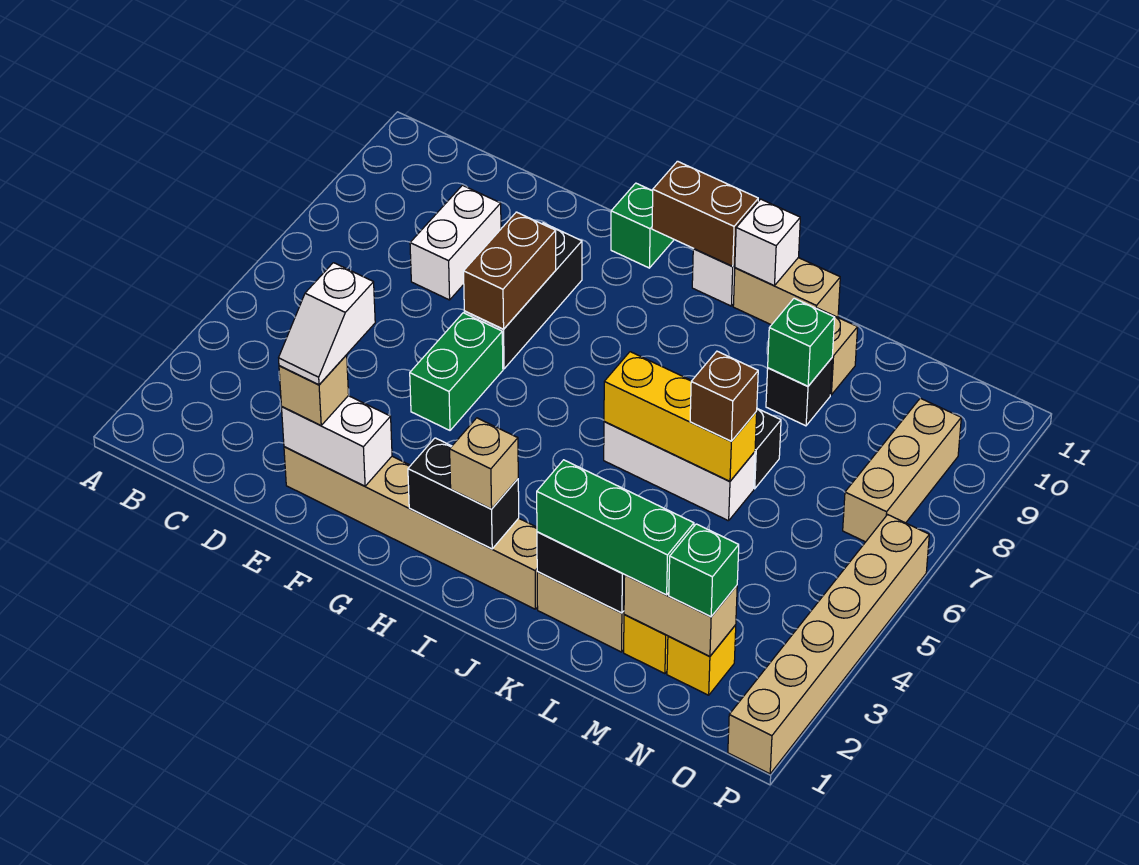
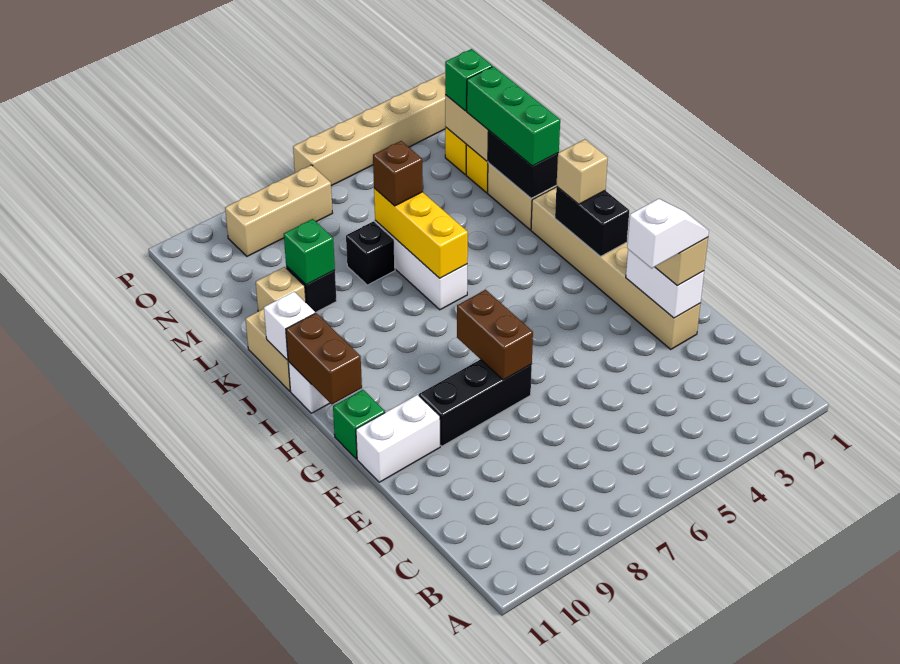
white 1x2 brick [410,185,501,300] -> white 1x2 brick moved to [356,395,440,482]
green 1x2 brick [410,313,503,430] -> none
brown 1x2 brick [464,212,556,329] -> brown 1x2 brick turned to [457,290,533,380]

